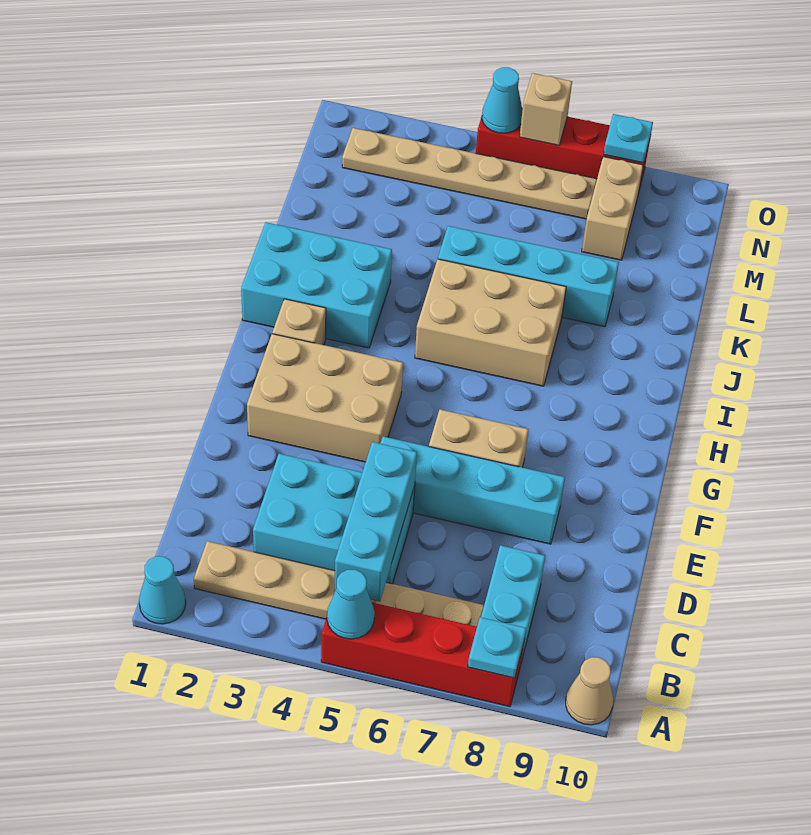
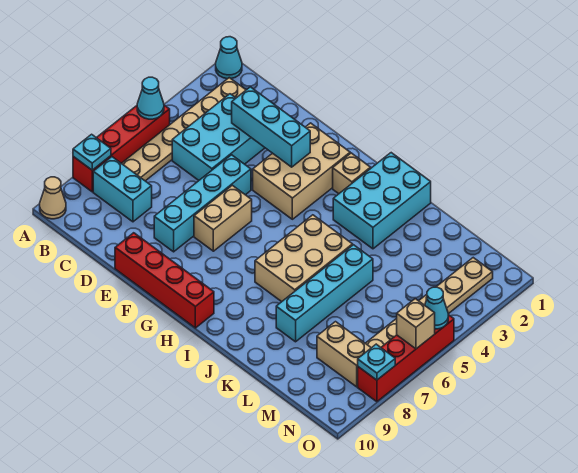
cyan 1x3 brick [334,442,417,602] -> cyan 1x3 brick moved to [232,87,310,167]
none -> red 1x4 brick [115,233,214,328]

